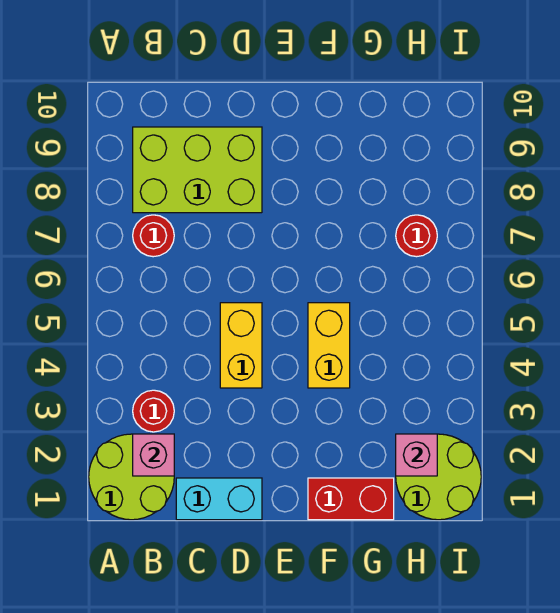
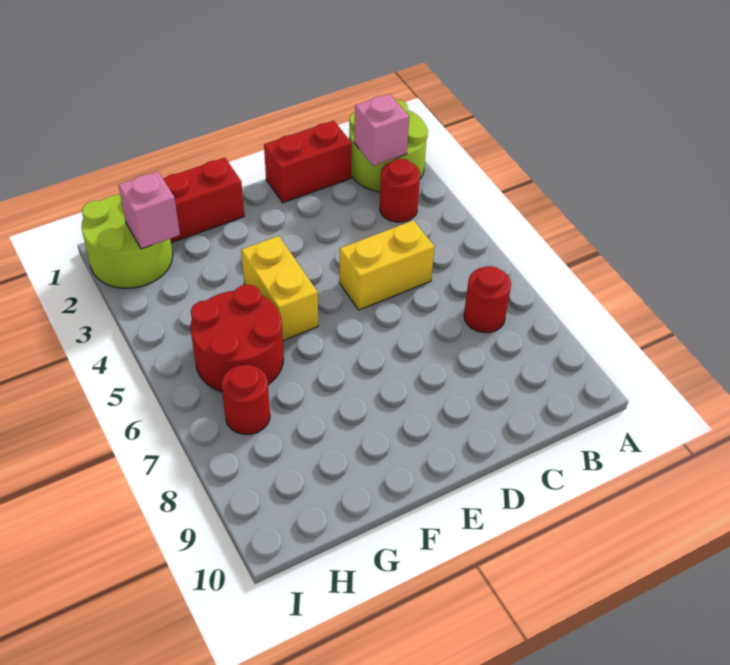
lime 2x3 brick [133,127,262,213] -> none
cyan 1x2 brick [176,478,262,520] -> red 1x2 brick [264,121,352,203]
yellow 1x2 brick [220,303,262,388] -> yellow 1x2 brick turned to [339,220,435,310]
none -> red 2x2 round brick [191,284,284,392]

